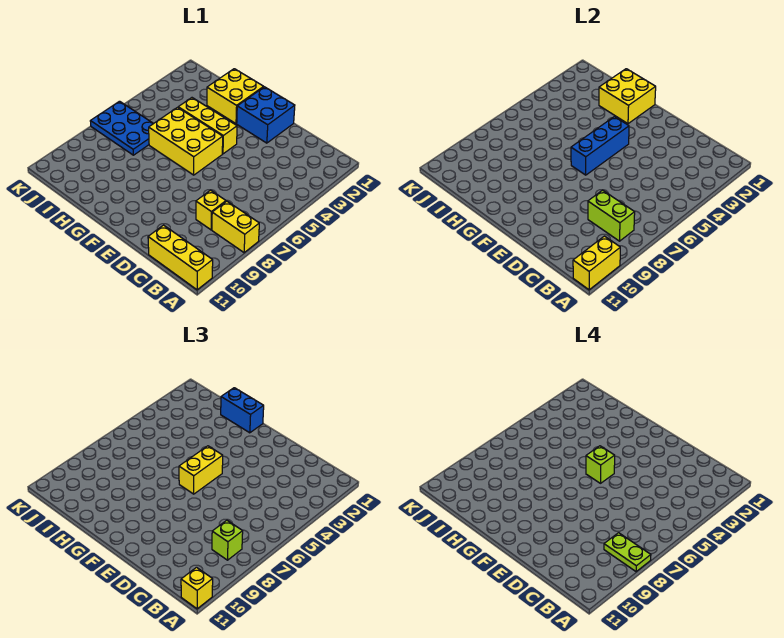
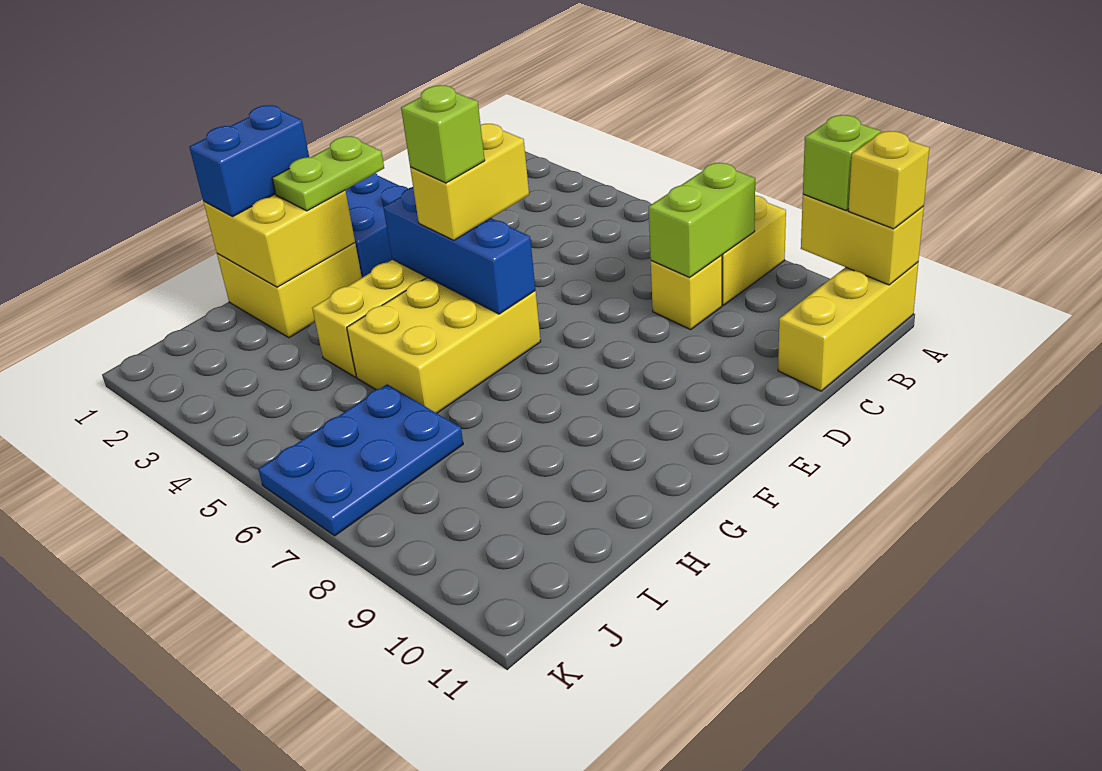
lime 1x2 plate [604,533,651,572] -> lime 1x2 plate moved to [272,136,384,211]
lime 1x1 brick [212,520,243,560] -> lime 1x1 brick moved to [803,115,881,210]
yellow 1x2 brick [179,446,223,494] -> yellow 1x2 brick turned to [410,124,529,240]

